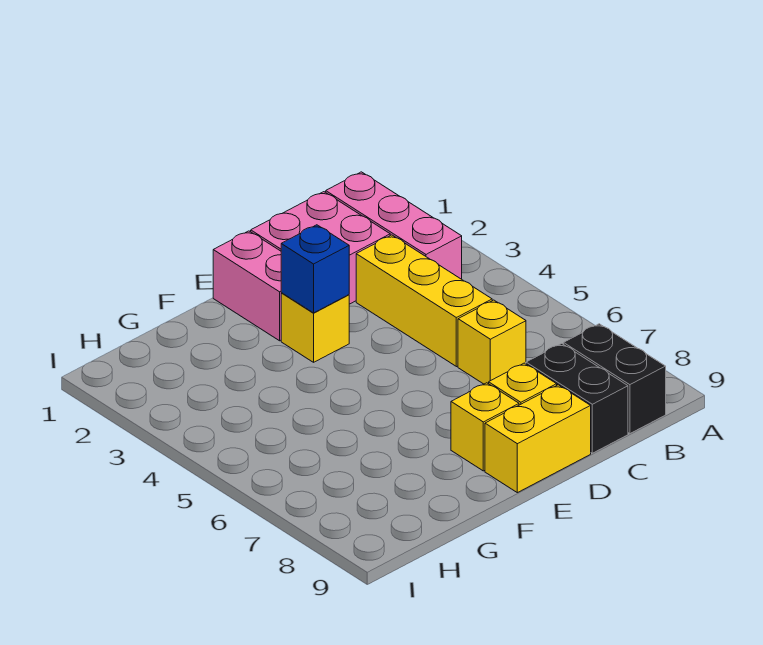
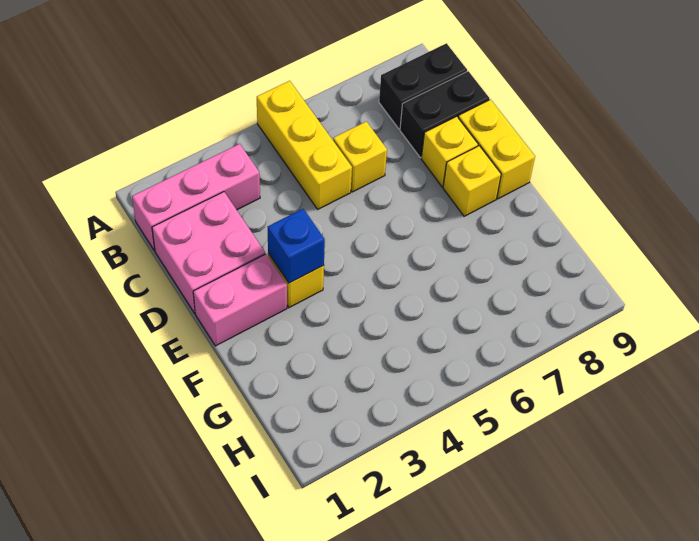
yellow 1x3 brick [356,235,492,367] -> yellow 1x3 brick turned to [257,81,352,209]

